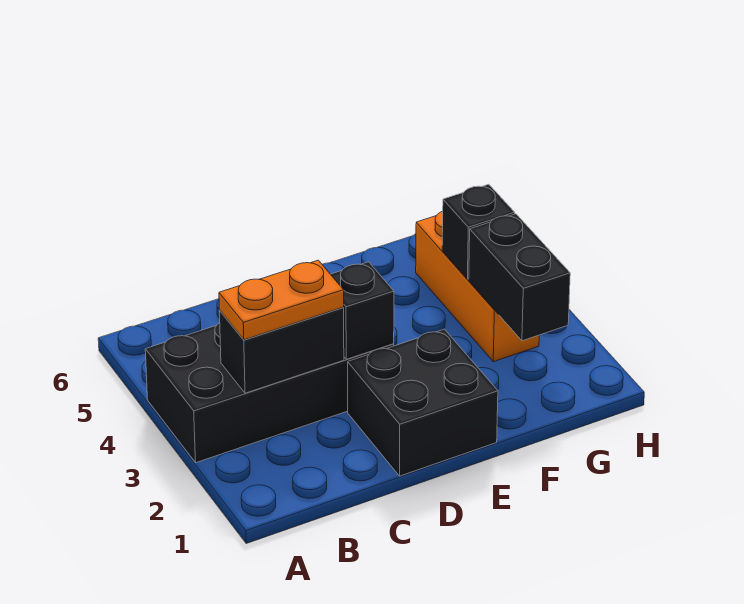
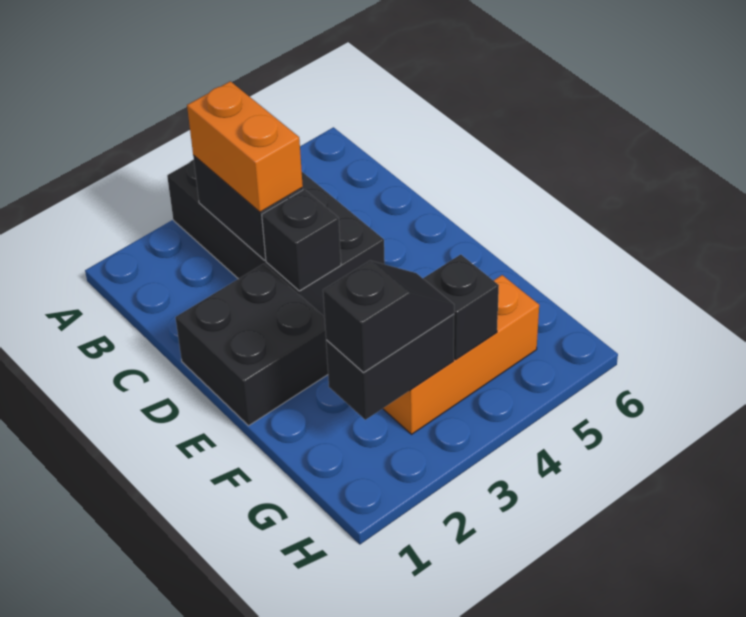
orange 1x2 plate [219,260,344,340] -> orange 1x2 brick [187,81,303,212]
none -> black 1x2 slope [323,261,454,373]

